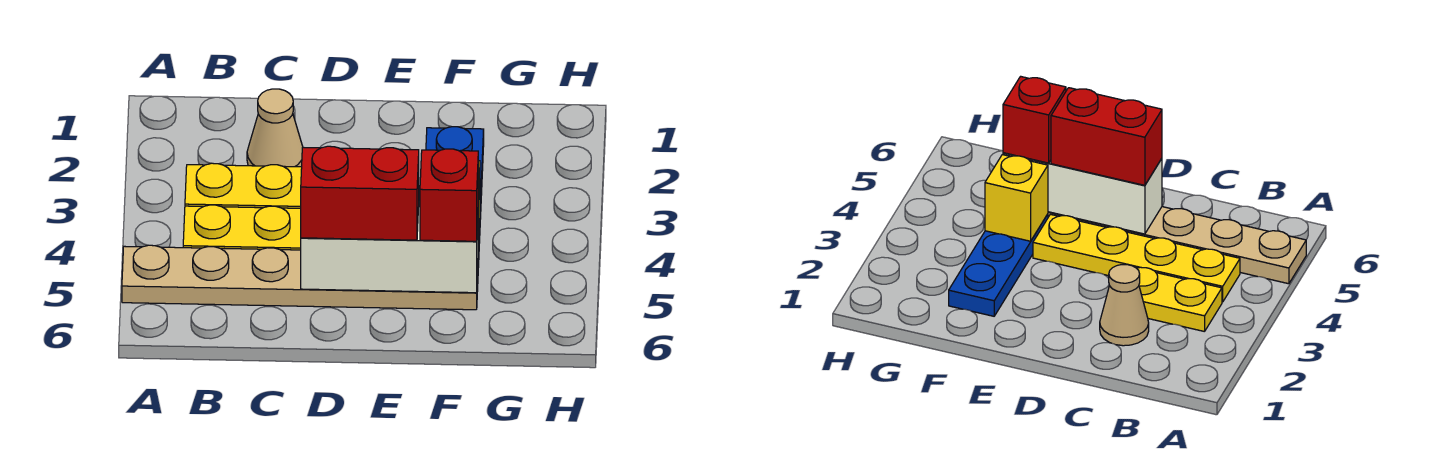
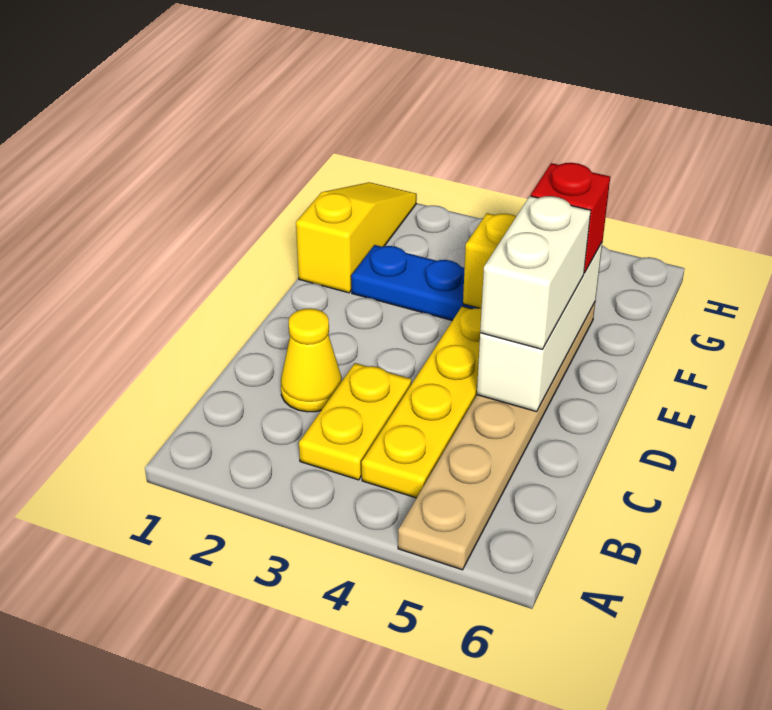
tan 1x1 cone [247,89,303,167] -> yellow 1x1 cone [281,308,342,412]
red 1x2 brick [301,146,419,240] -> white 1x2 brick [480,196,591,349]
none -> yellow 1x3 slope [296,182,417,293]

